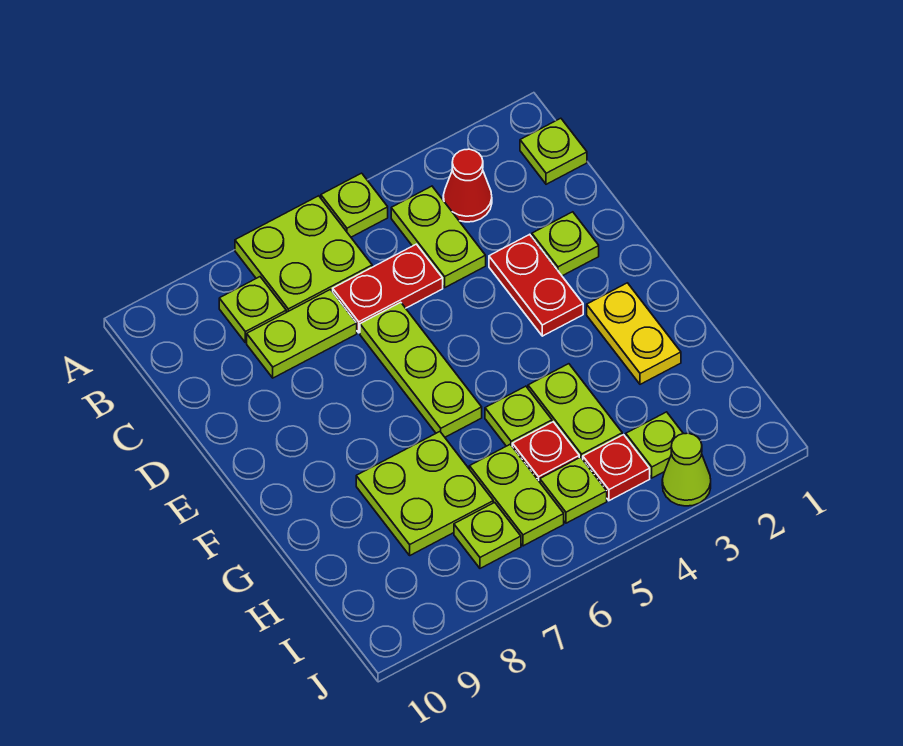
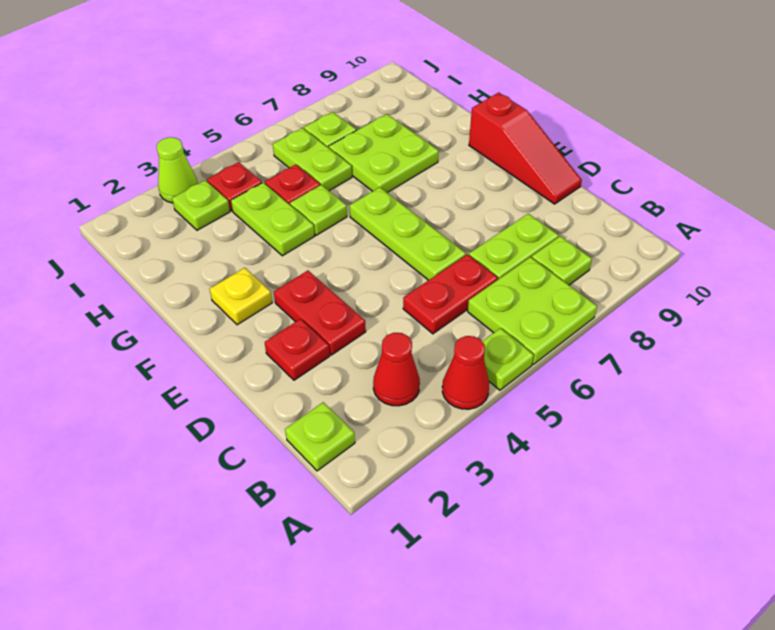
none -> red 1x1 cone [442,336,489,409]
lime 1x2 plate [391,186,486,287] -> none
lime 1x1 plate [532,212,599,276] -> red 1x1 plate [265,319,330,380]
none -> red 1x3 slope [469,92,582,204]
yellow 1x2 plate [587,283,681,384] -> yellow 1x1 plate [210,268,272,325]
lime 1x1 plate [540,457,607,523] -> none

